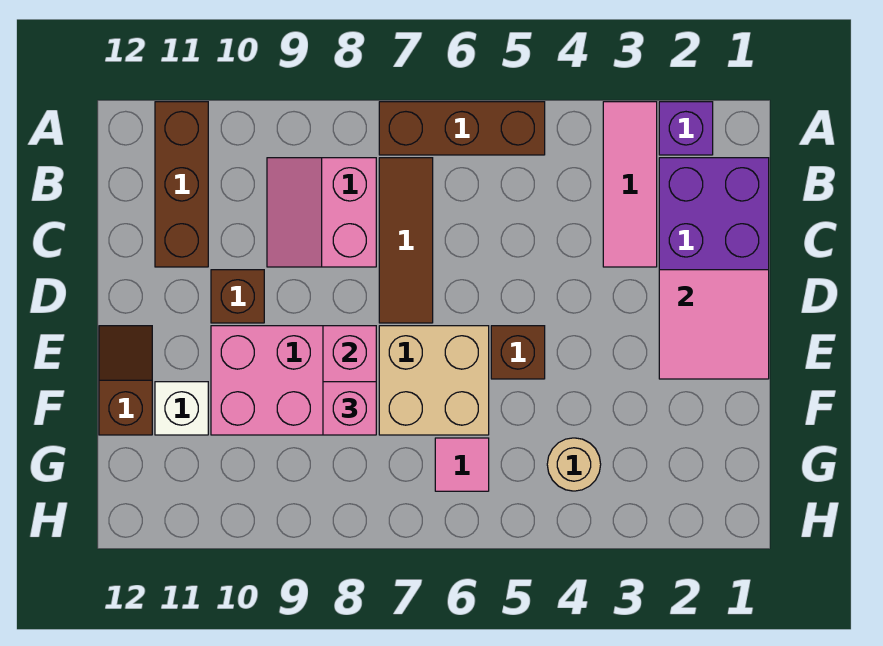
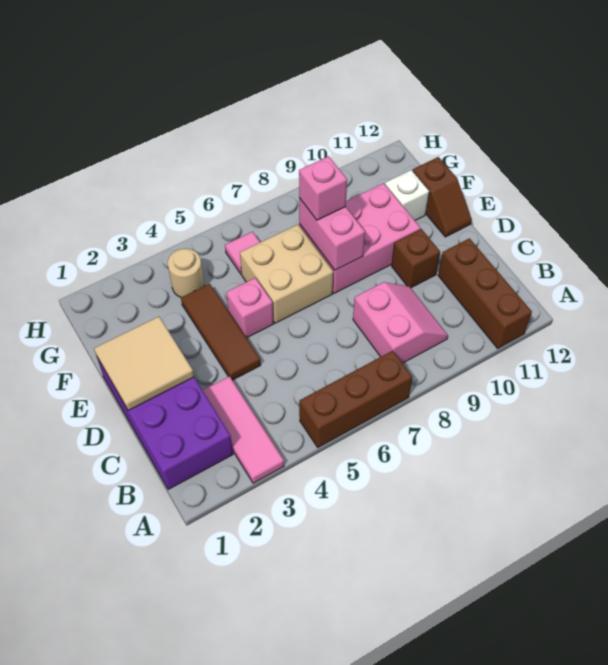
purple 1x1 brick [659,102,713,155] -> none
brown 1x3 tile [379,158,433,323] -> brown 1x3 tile moved to [181,284,261,380]
pink 2x2 tile [659,270,769,379] -> tan 2x2 tile [94,317,194,410]
brown 1x1 brick [491,326,545,379] -> pink 1x1 brick [226,278,273,338]

